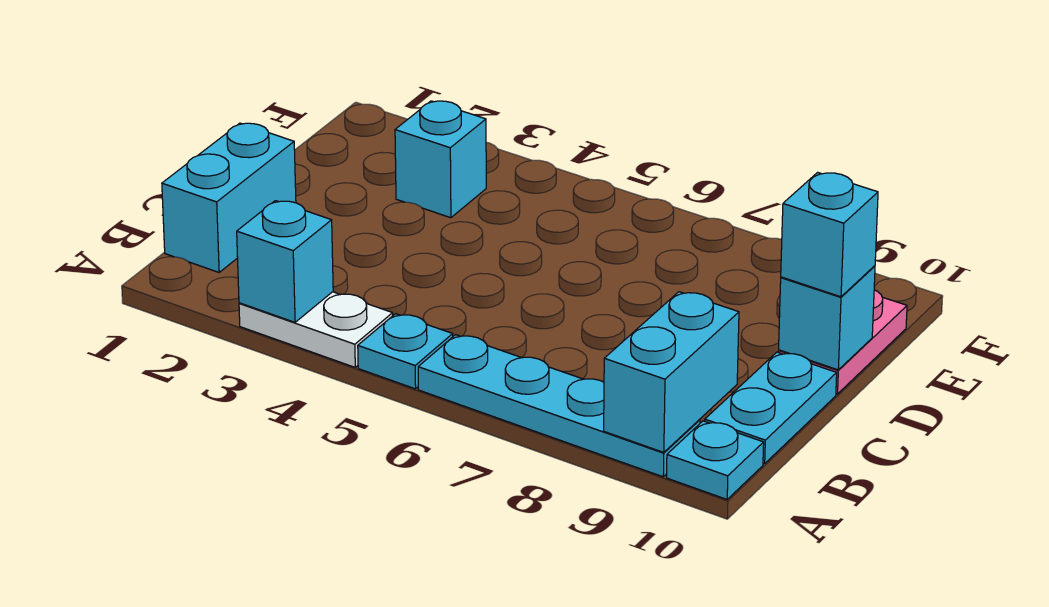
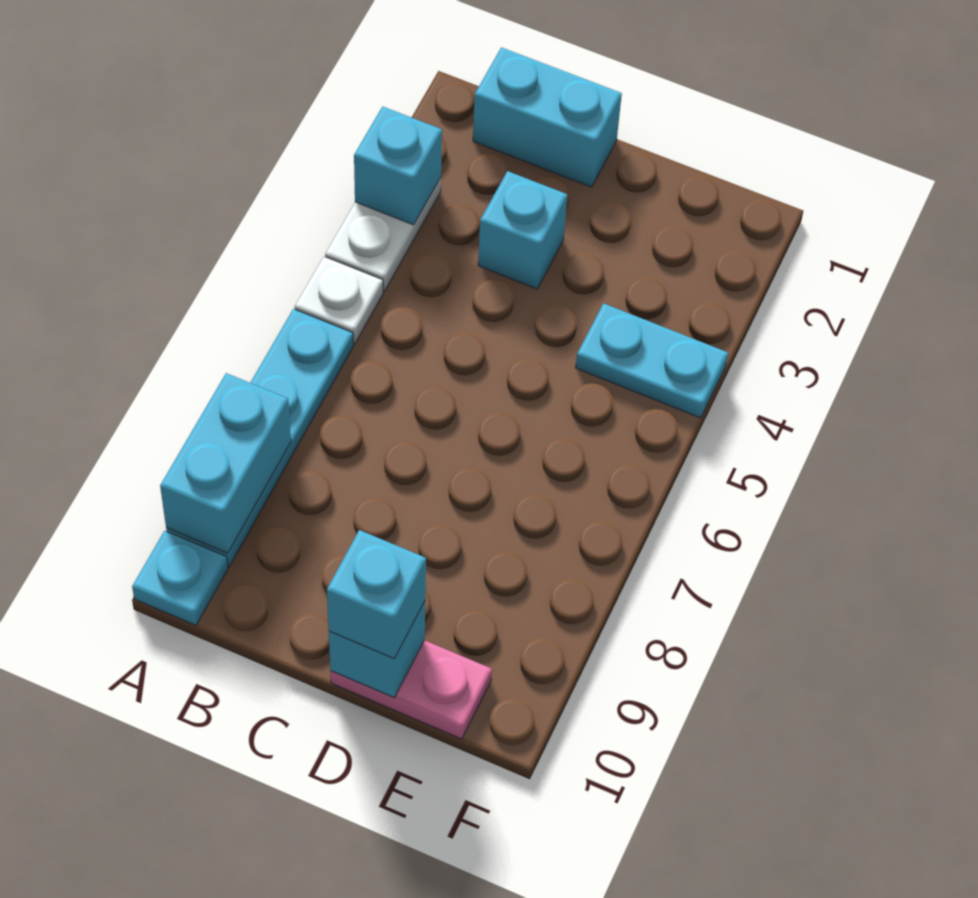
cyan 1x1 plate [358,314,453,389] -> white 1x1 plate [295,257,383,344]
cyan 1x2 brick [604,292,739,452] -> cyan 1x2 brick turned to [160,373,291,553]
cyan 1x2 plate [705,352,837,464] -> cyan 1x2 plate moved to [576,303,728,418]
cyan 1x1 brick [395,101,486,218] -> cyan 1x1 brick moved to [478,171,567,289]

